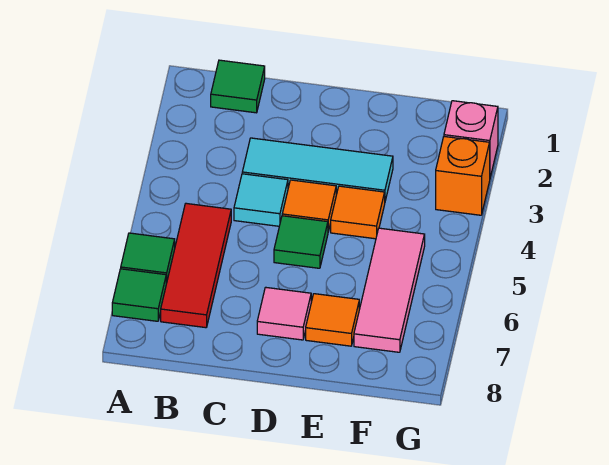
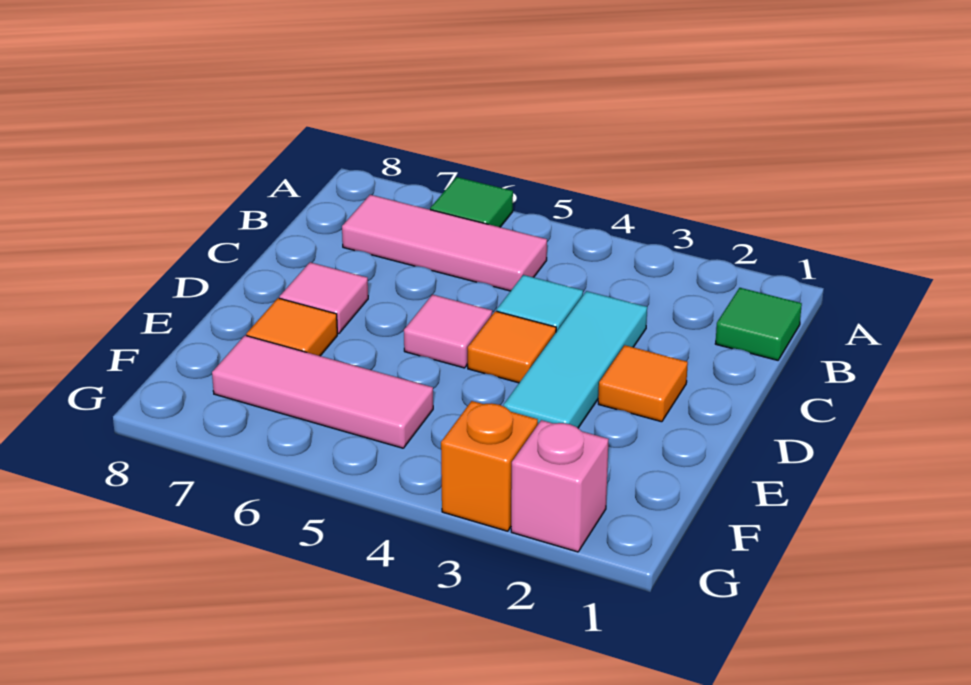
green 1x1 tile [112,269,166,321] -> none
red 1x3 tile [161,203,231,328] -> pink 1x3 tile [342,195,547,291]
green 1x1 tile [274,216,328,268] -> pink 1x1 tile [404,295,492,368]
orange 1x1 tile [331,186,385,239] -> orange 1x1 tile moved to [598,345,688,422]

